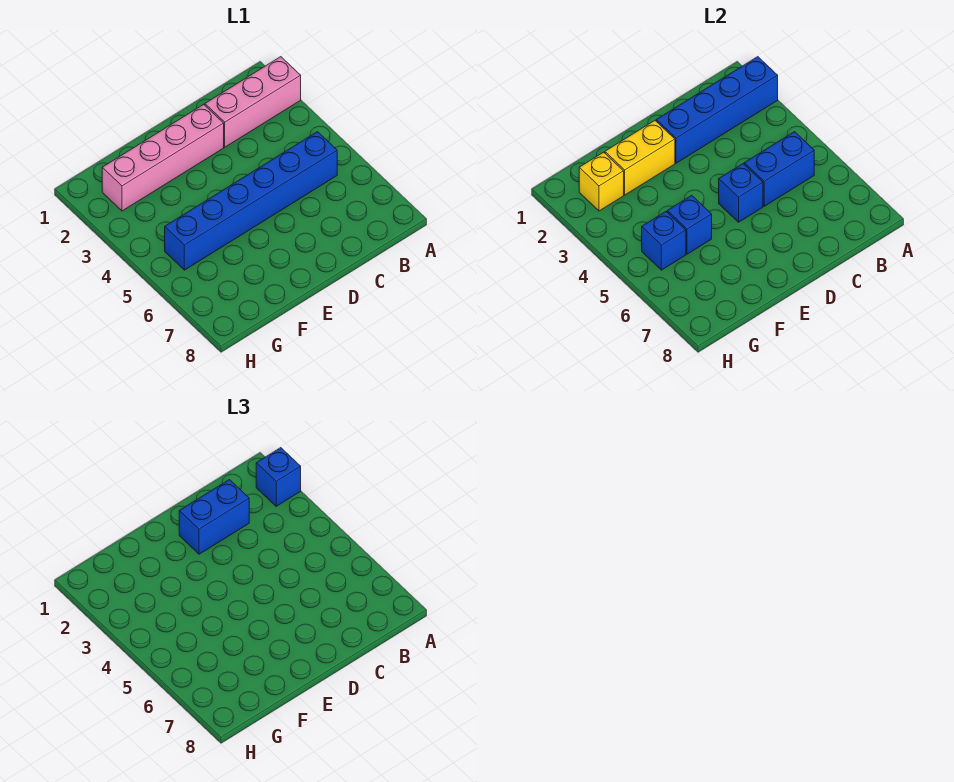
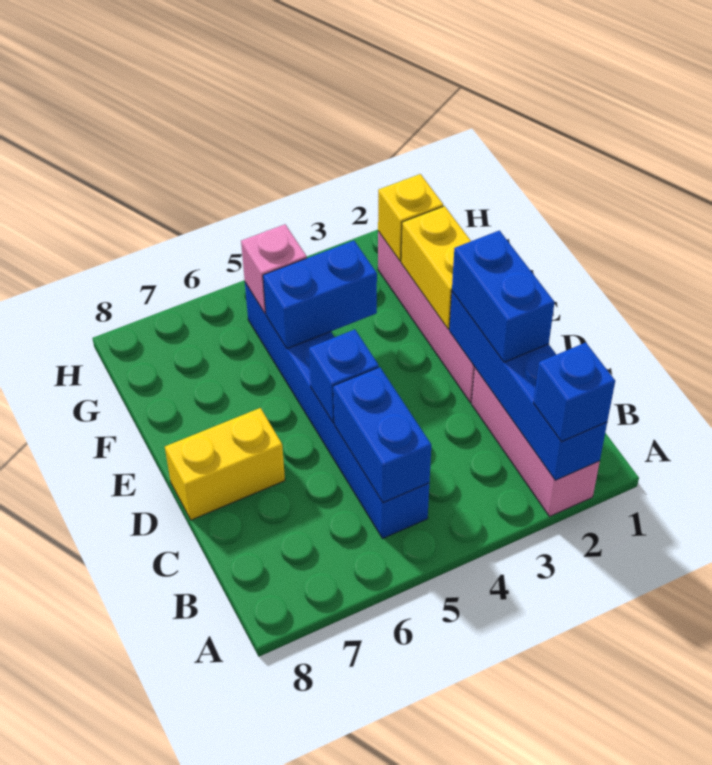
none -> yellow 1x2 brick [165,408,285,520]
blue 1x1 brick [667,195,712,254] -> blue 1x2 brick [263,241,377,349]
blue 1x1 brick [642,212,686,270] -> pink 1x1 brick [241,224,307,313]

